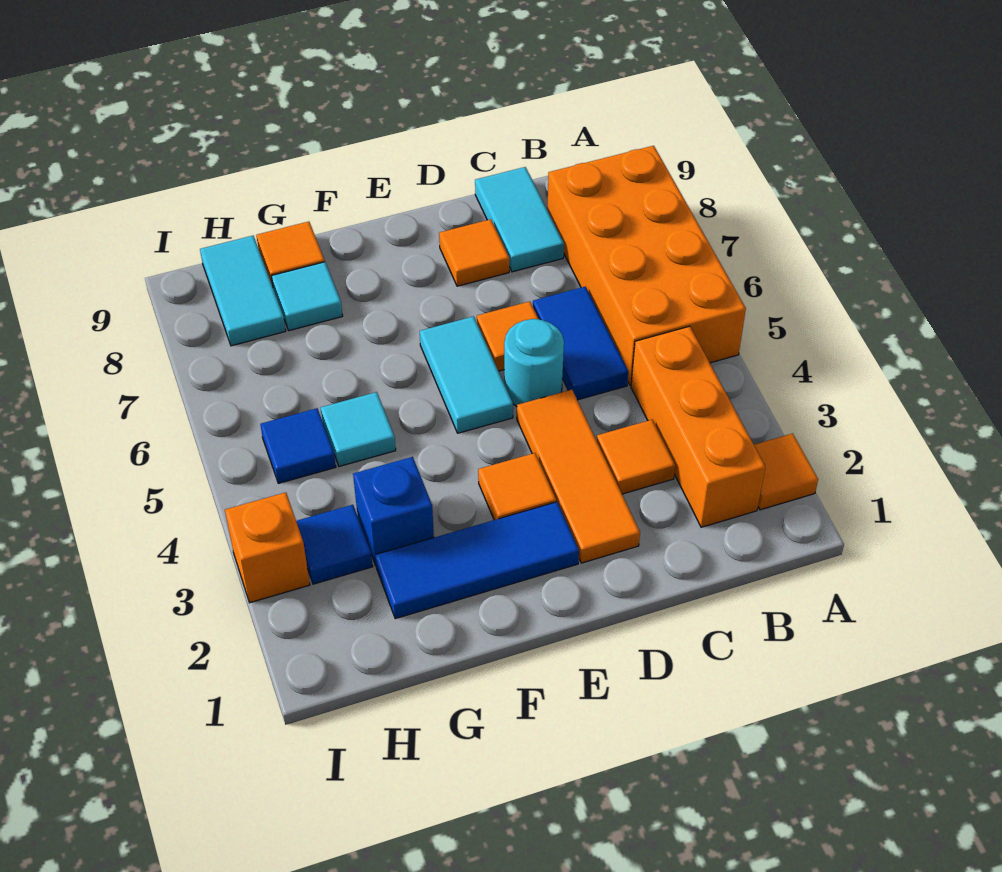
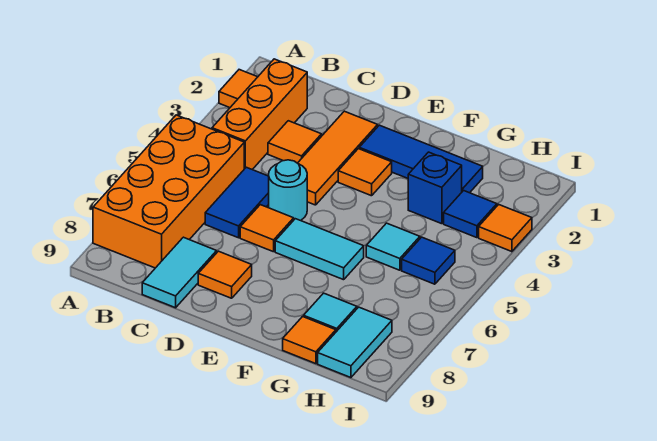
cyan 1x2 tile [420,316,513,433] -> cyan 1x2 tile turned to [275,219,364,280]
orange 1x1 brick [225,492,310,603] -> orange 1x1 tile [479,204,532,252]

